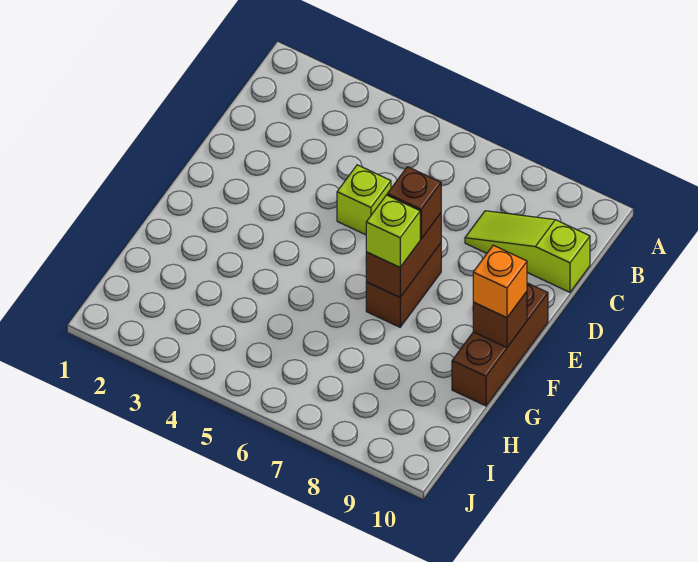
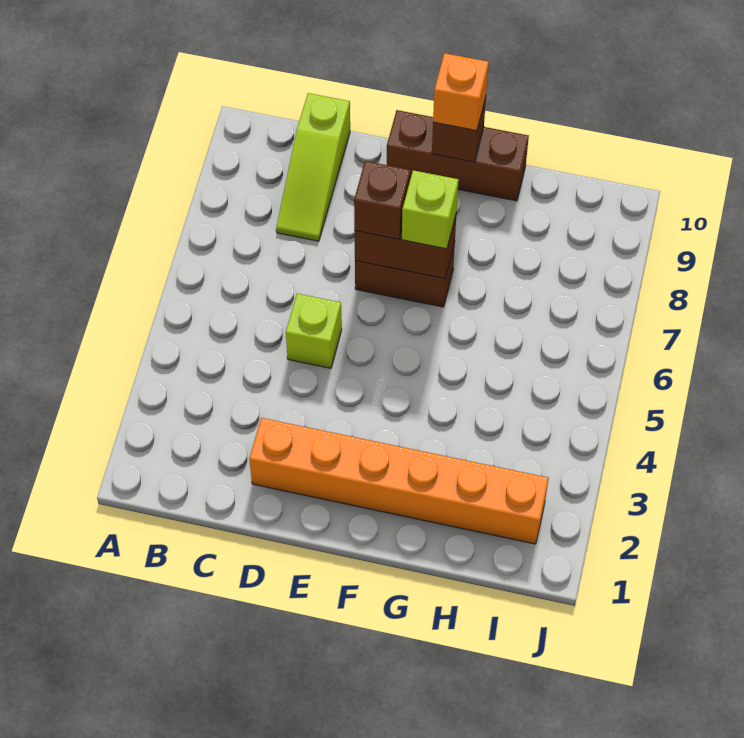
none -> orange 1x6 brick [249,418,549,544]

